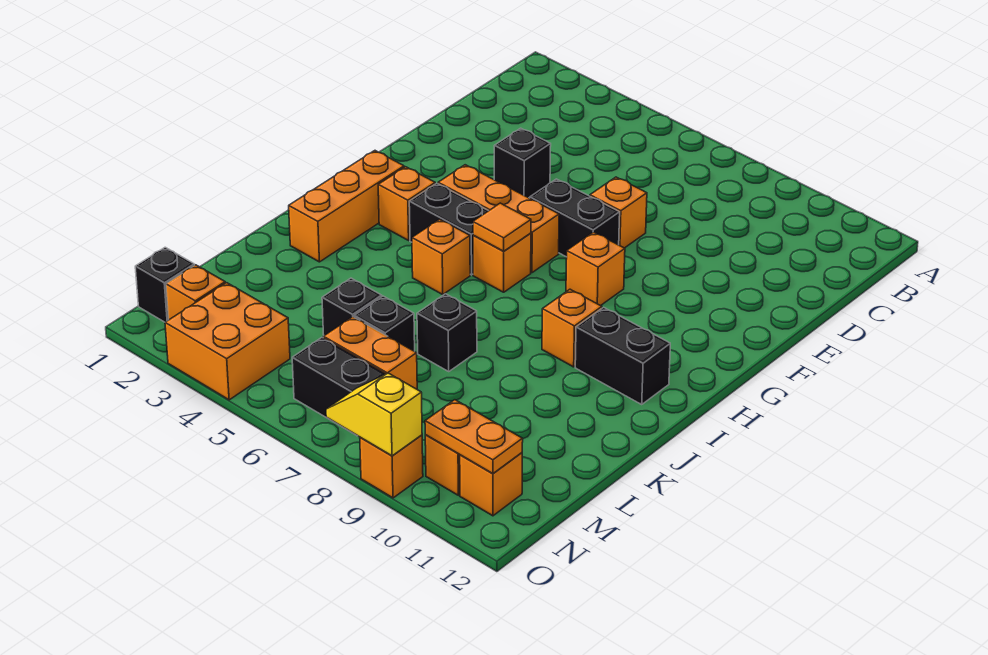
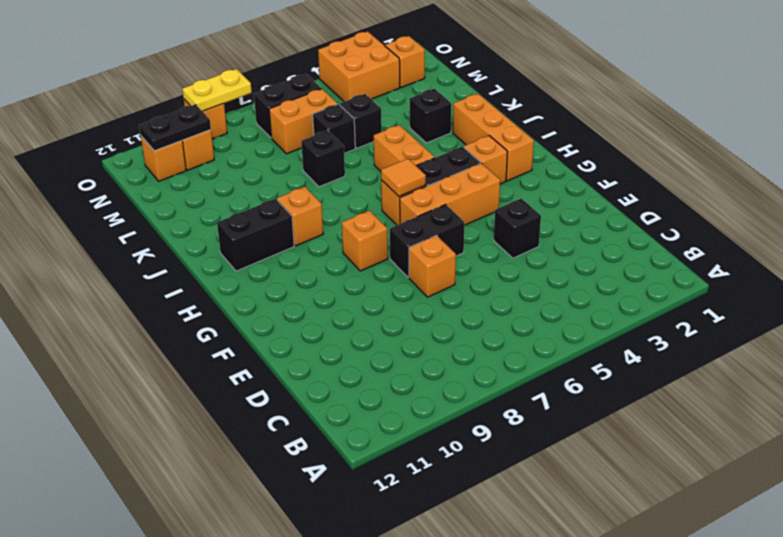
orange 1x1 brick [412,219,470,294] -> orange 1x2 brick [374,125,435,171]
black 1x1 brick [135,247,194,322] -> black 1x1 brick moved to [410,89,451,143]
orange 1x2 plate [425,400,523,474] -> black 1x2 plate [139,104,211,151]
yellow 1x2 slope [326,373,422,456] -> yellow 1x2 plate [182,69,252,111]

